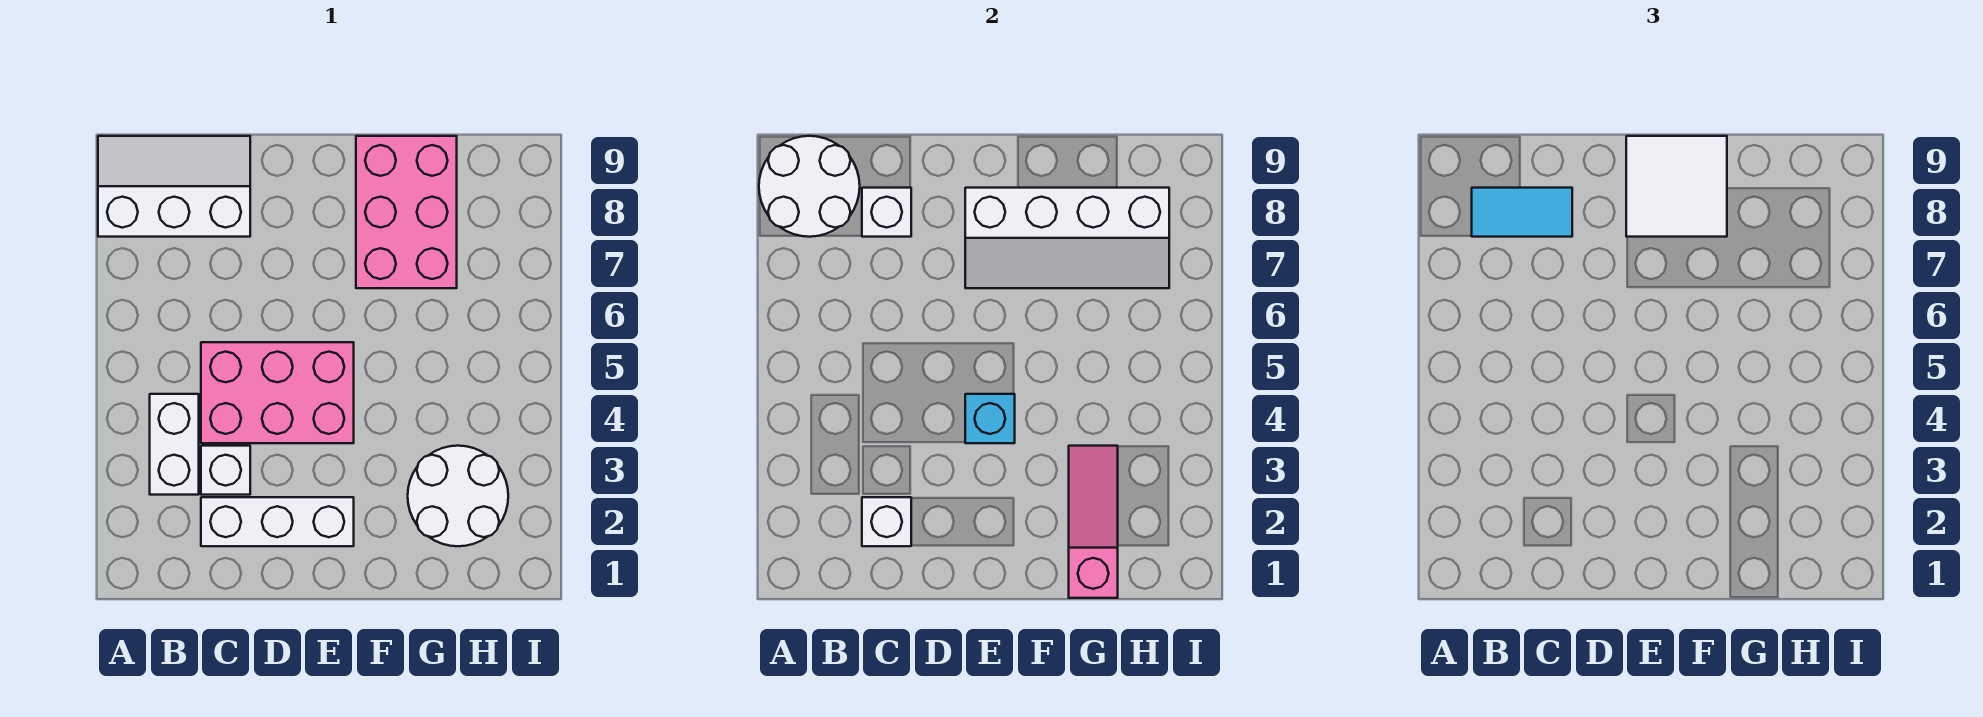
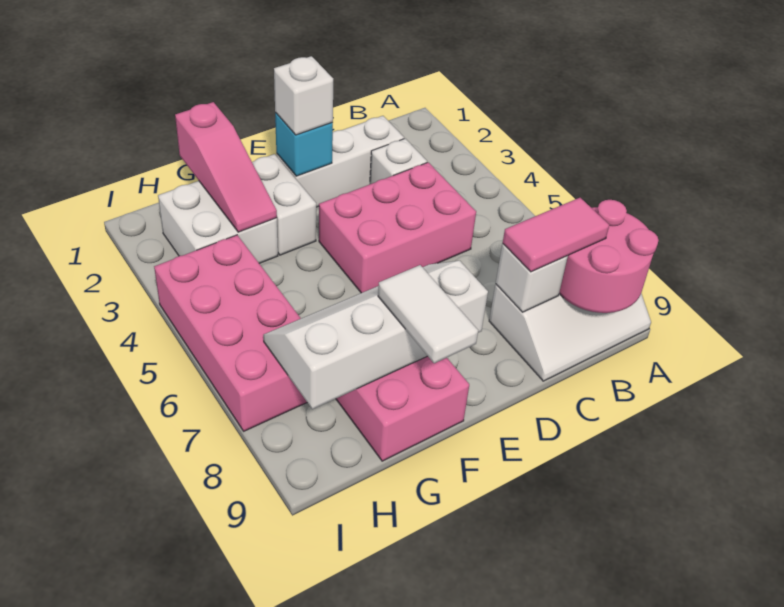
white 2x2 round brick [759,136,860,237] -> pink 2x2 round brick [559,200,659,313]
white 1x2 brick [150,394,199,495] -> white 1x2 brick moved to [252,154,316,255]
cyan 1x2 tile [1472,188,1572,237] -> pink 1x2 tile [503,198,609,272]
white 1x1 brick [862,497,911,546] -> white 1x1 brick moved to [274,56,333,135]
cyan 1x1 brick [965,394,1015,443] -> cyan 1x1 brick moved to [275,113,333,176]
white 2x2 tile [1626,136,1727,237] -> white 1x2 tile [378,265,478,363]
white 2x2 round brick [408,446,508,546] -> white 2x2 brick [158,181,278,263]
none -> pink 2x4 brick [154,235,307,431]

